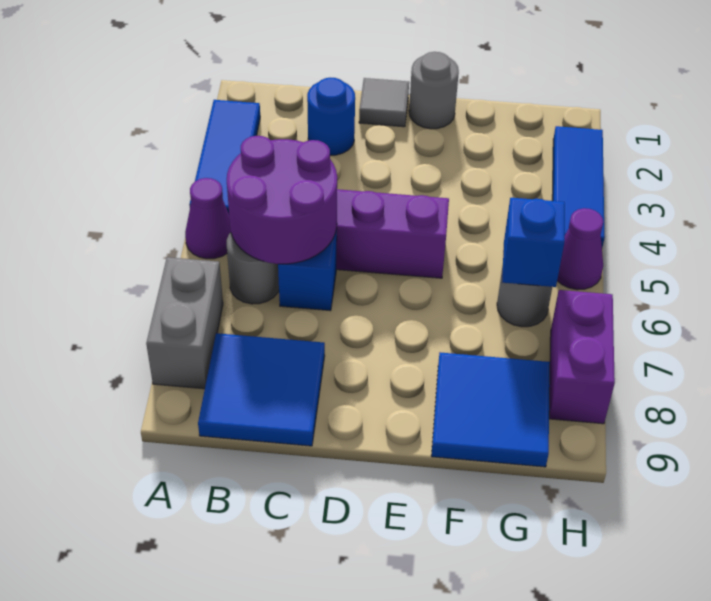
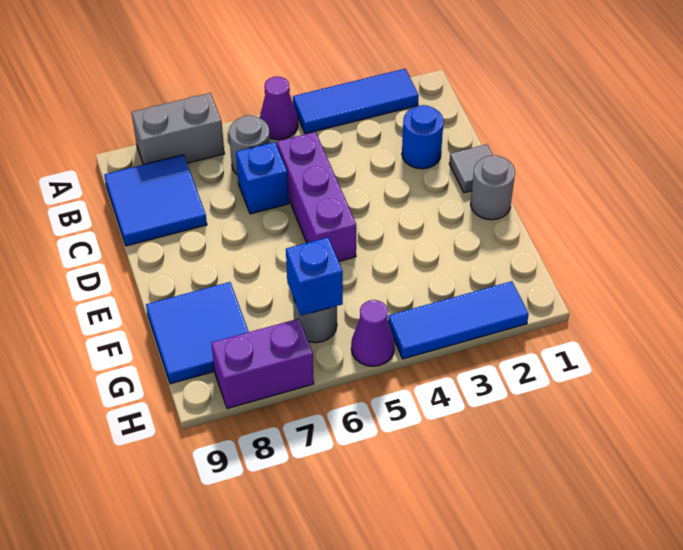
purple 2x2 round brick [227,136,337,264] -> none

